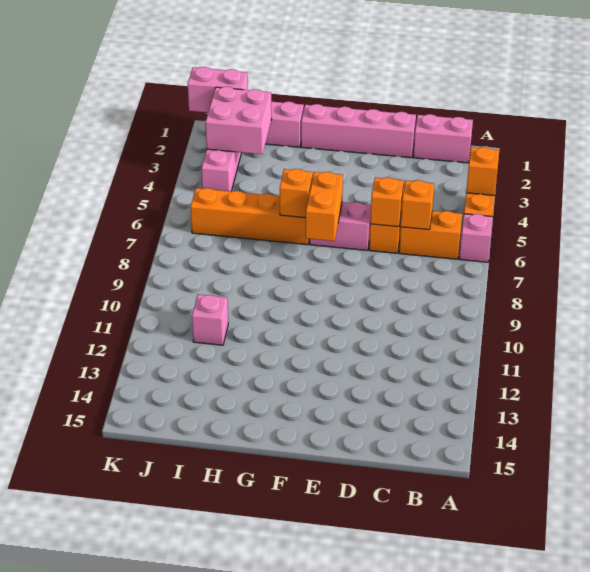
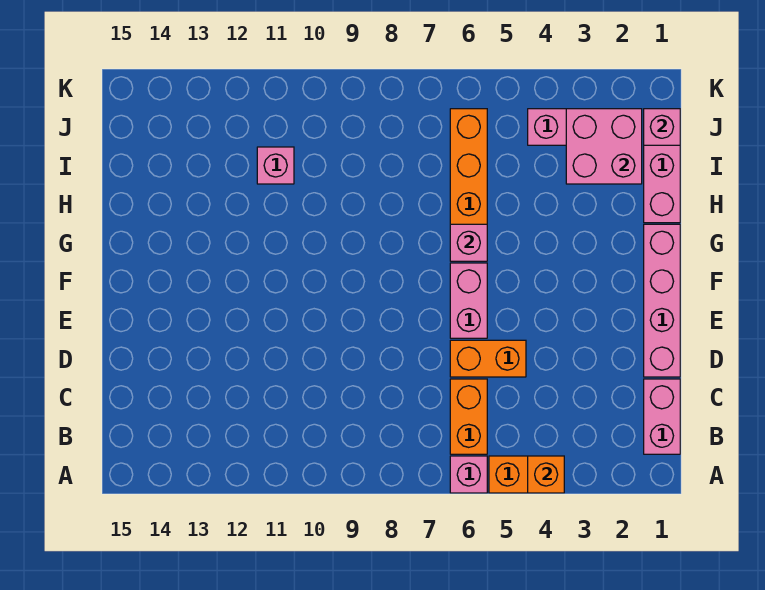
orange 1x1 brick [401,180,434,230] -> none
orange 1x1 brick [370,178,404,227] -> none
orange 1x2 brick [306,172,343,241] -> none
orange 1x1 brick [280,169,313,218] -> pink 1x1 brick [450,224,487,261]
pink 1x2 brick [188,67,248,112] -> pink 1x1 brick [644,109,680,145]

